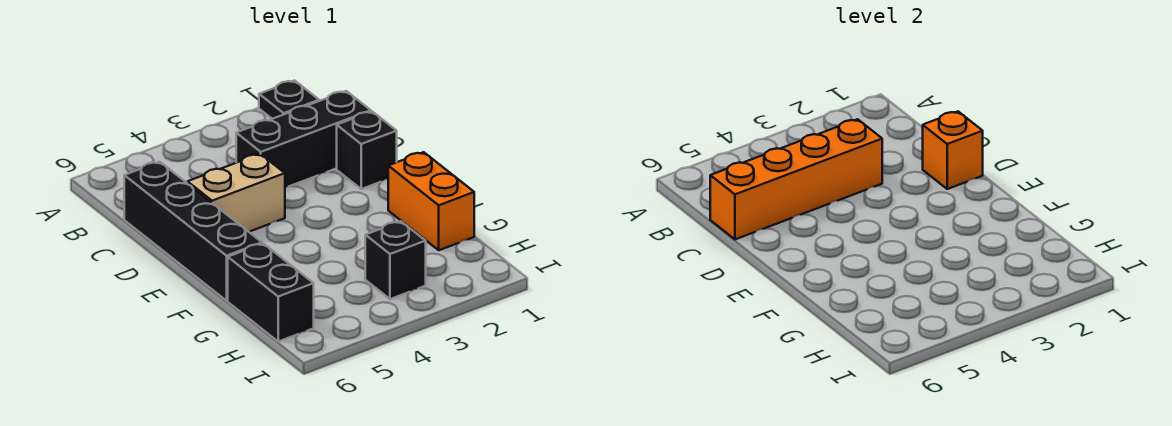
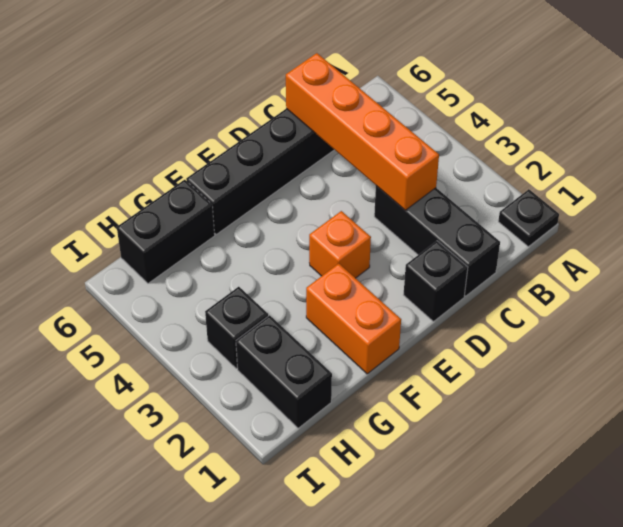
orange 1x1 brick [923,111,983,189] -> orange 1x1 brick moved to [309,211,371,278]
tan 1x2 brick [187,154,285,232] -> none
orange 1x2 brick [388,152,474,250] -> orange 1x2 brick turned to [306,264,401,374]
none -> black 1x2 brick [236,315,332,428]

